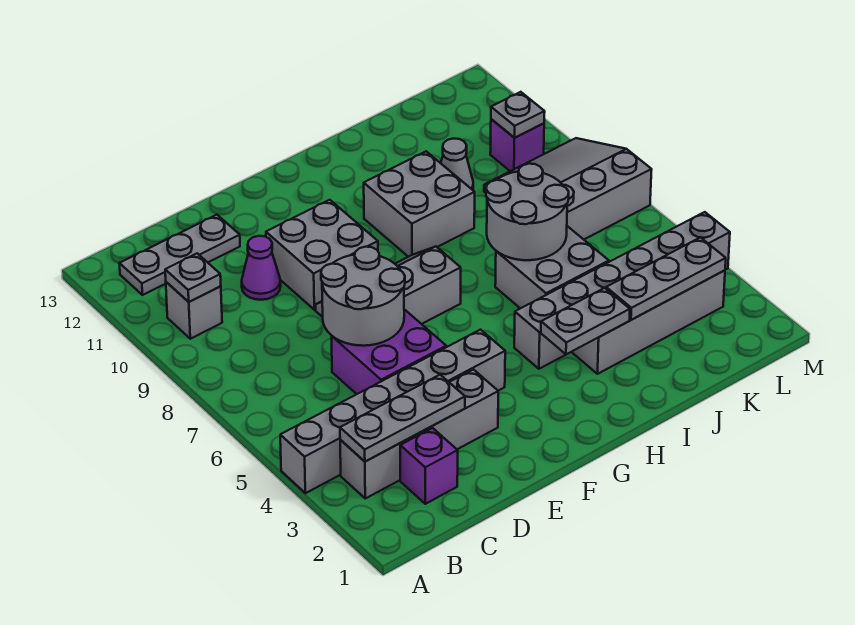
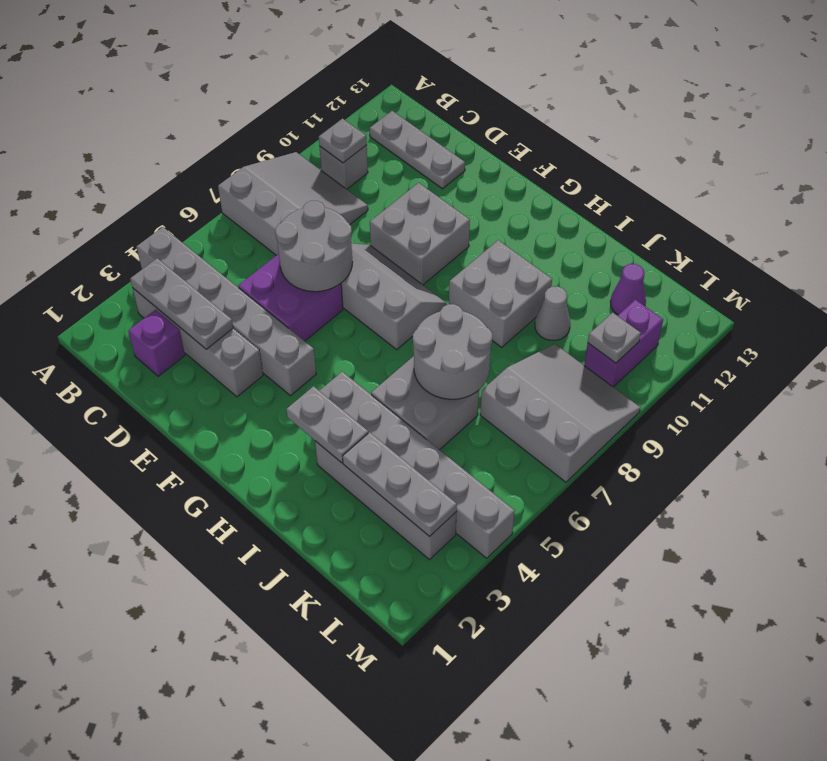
none -> grey 3x3 slope [218,152,368,255]
purple 1x1 cone [242,236,281,300] -> purple 1x1 cone moved to [610,264,646,315]
purple 1x1 brick [490,119,544,171] -> purple 1x2 brick [584,300,663,387]

